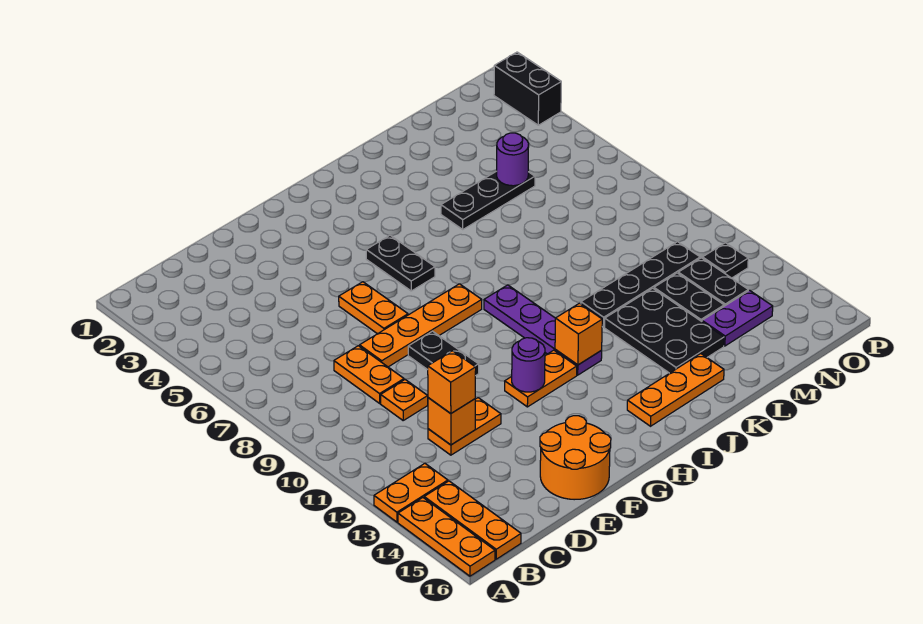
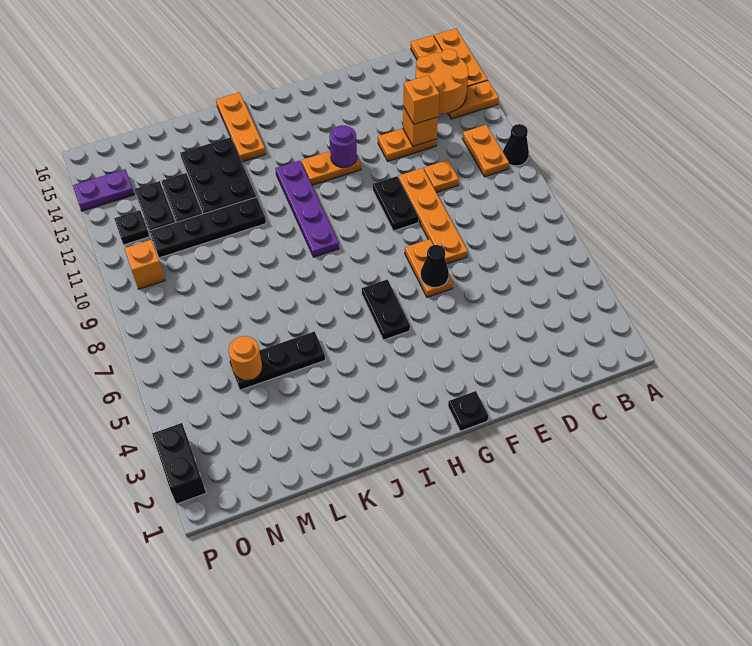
none -> black 1x1 cone [503,124,529,166]
orange 1x2 plate [334,346,404,403] -> orange 1x2 plate moved to [463,125,509,177]
orange 1x4 plate [360,284,482,367] -> orange 1x4 plate turned to [398,168,468,264]
orange 2x2 round brick [540,416,611,500] -> orange 2x2 round brick moved to [415,49,468,114]
none -> black 1x1 cone [421,245,449,288]
none -> black 1x1 plate [448,391,488,431]
orange 1x1 brick [555,303,602,365] -> orange 1x1 brick moved to [124,240,165,289]
orange 1x3 plate [627,354,724,426] -> orange 1x3 plate turned to [216,92,266,162]
purple 1x1 round brick [497,133,529,186] -> orange 1x1 round brick [229,336,262,381]
purple 1x2 plate [702,290,773,346] -> purple 1x2 plate moved to [73,169,134,211]

